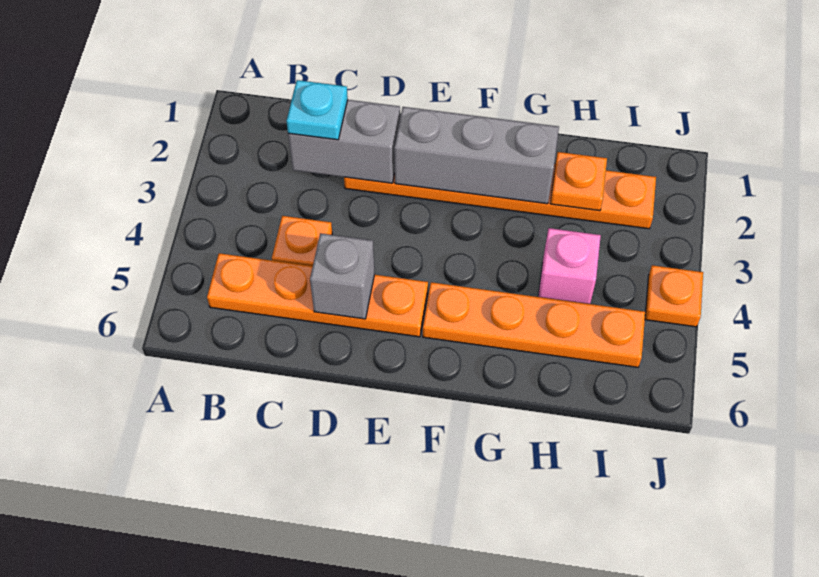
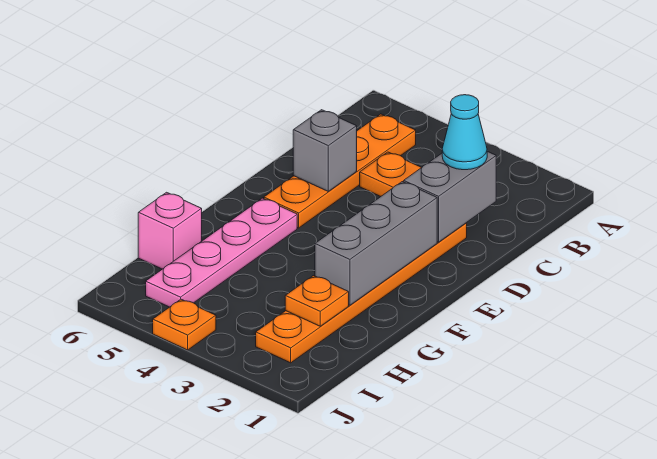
cyan 1x1 plate [286,80,348,140] -> cyan 1x1 cone [442,95,487,170]
orange 1x4 plate [423,282,645,367] -> pink 1x4 plate [146,198,297,307]
pink 1x1 brick [538,228,601,304] -> pink 1x1 brick moved to [138,192,202,269]

